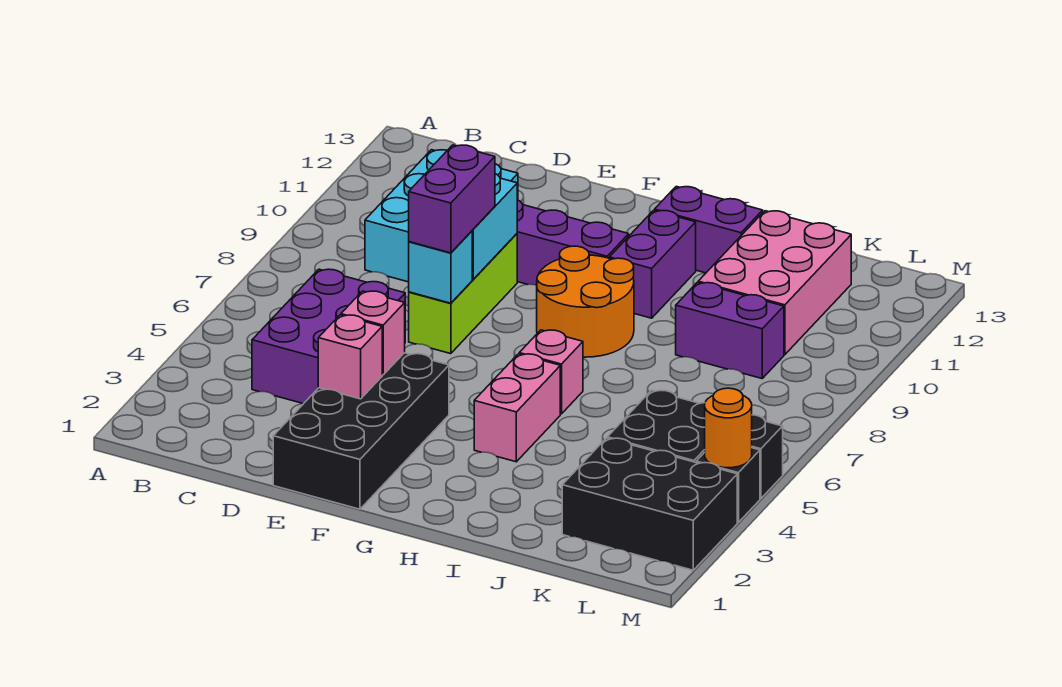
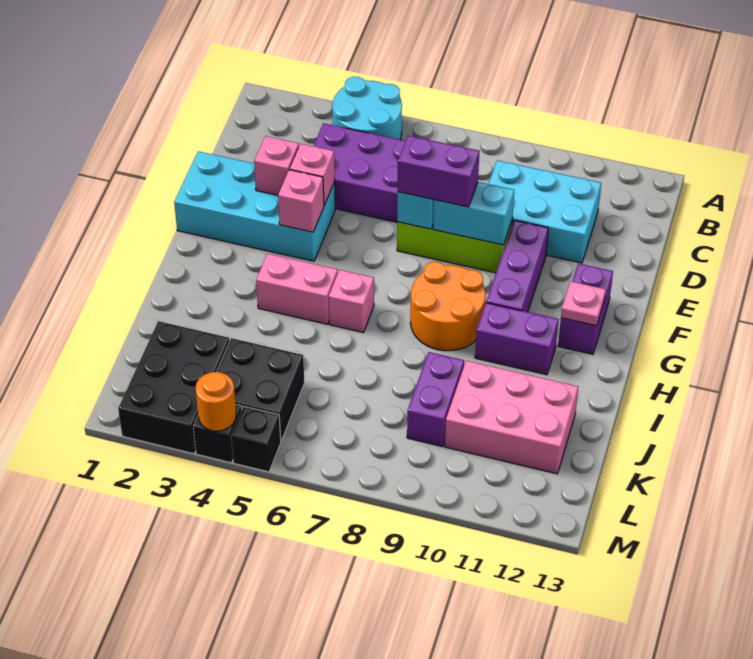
none -> cyan 2x2 round brick [332,77,402,140]
black 2x4 brick [273,353,449,509] -> cyan 2x4 brick [174,151,335,261]
none -> pink 1x1 brick [278,170,324,232]
none -> pink 1x1 plate [561,281,606,326]
purple 1x2 brick [655,187,763,273] -> purple 1x2 brick moved to [558,263,613,354]

